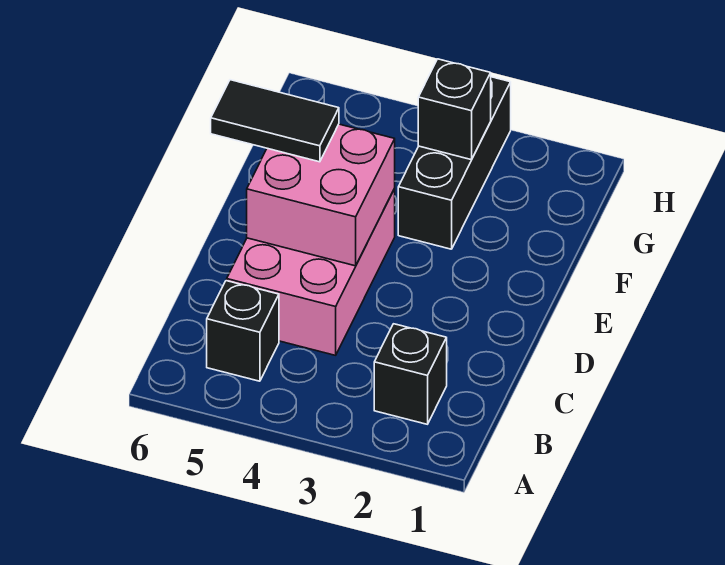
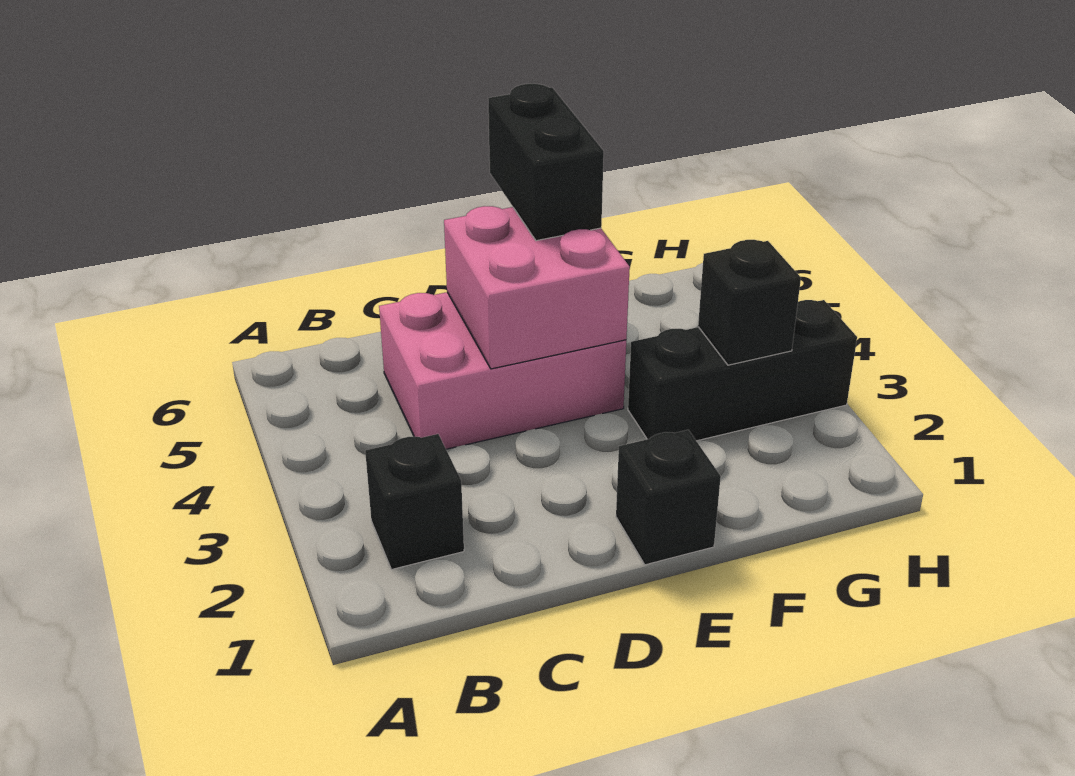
black 1x1 brick [207,281,279,381] -> black 1x1 brick moved to [616,430,721,565]
black 1x2 tile [211,80,339,162] -> black 1x2 brick [488,84,604,241]

